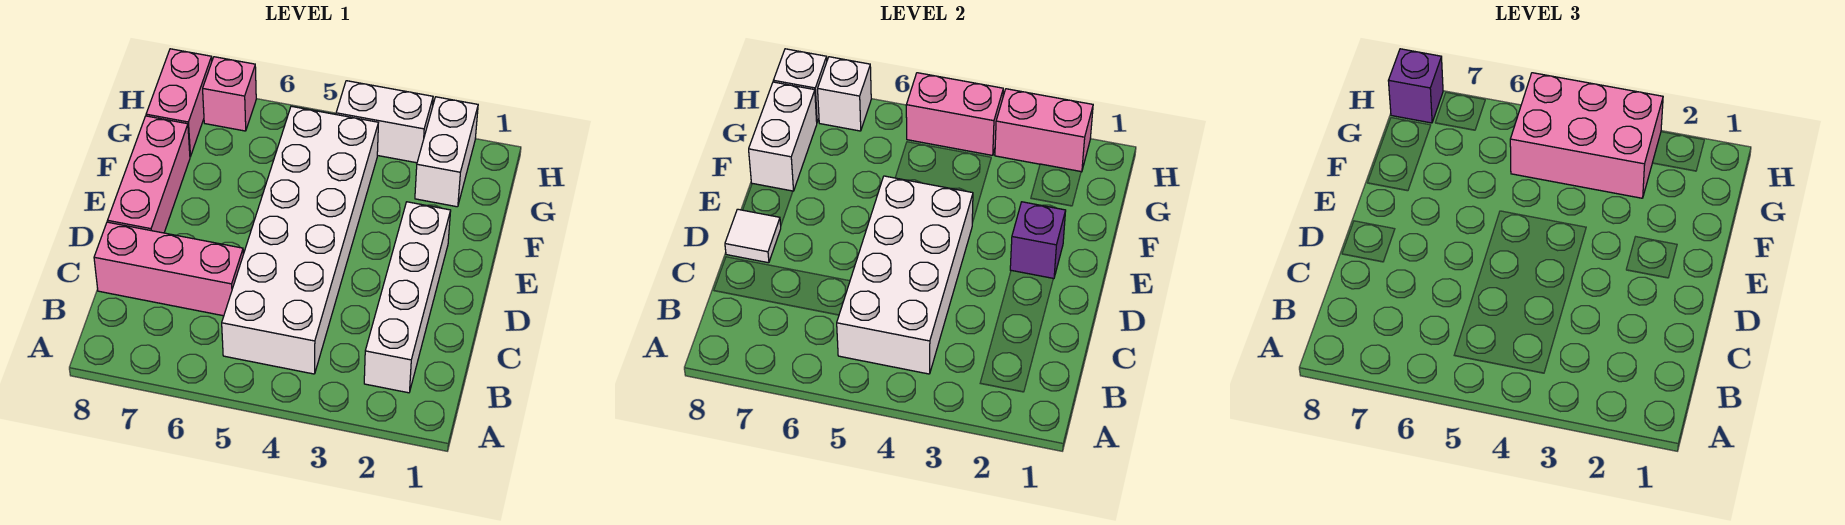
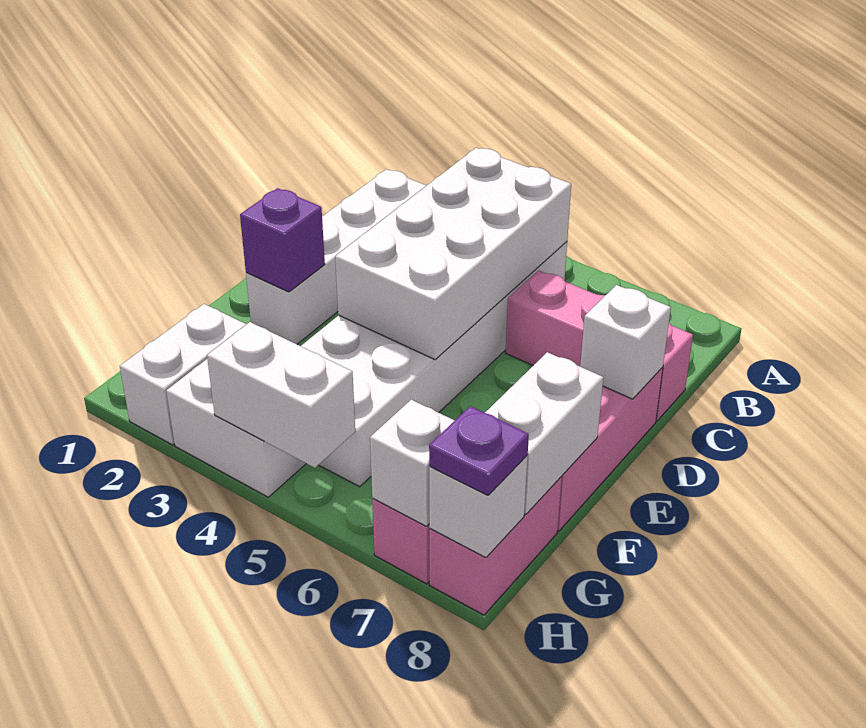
white 1x1 tile [725,209,781,263] -> white 1x1 brick [580,285,671,399]
pink 2x3 brick [1510,73,1663,198] -> none
pink 1x2 brick [995,89,1093,172] -> none
pink 1x2 brick [906,73,1003,155] -> white 1x2 brick [207,322,355,468]
purple 1x1 brick [1388,49,1443,123] -> purple 1x1 plate [429,406,529,495]

